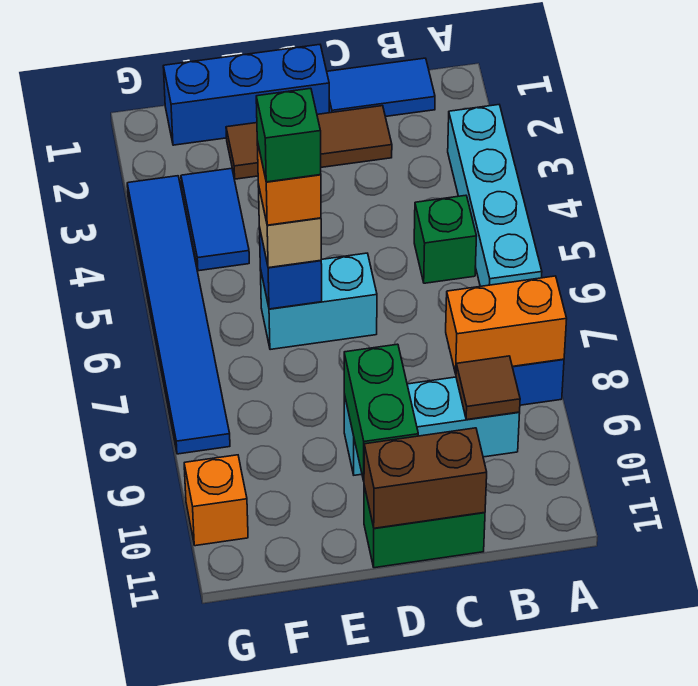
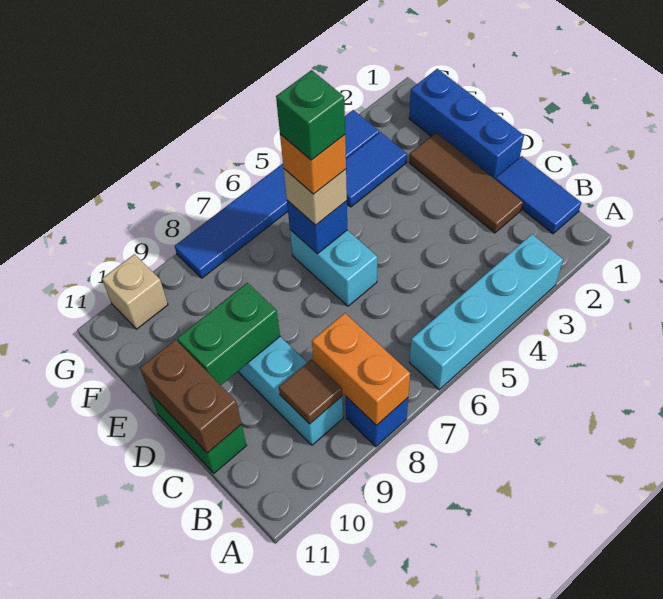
green 1x1 brick [414,195,476,283] -> none
orange 1x1 brick [184,455,248,546] -> tan 1x1 brick [102,254,168,329]

